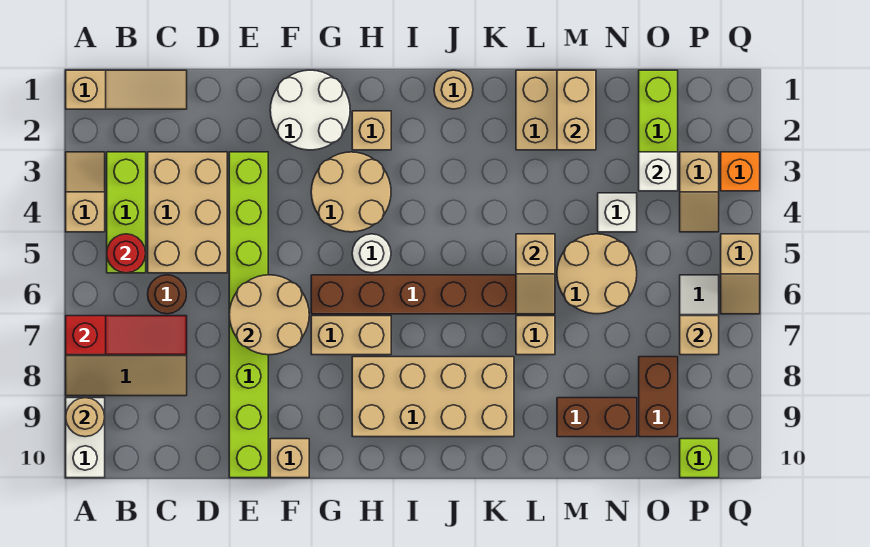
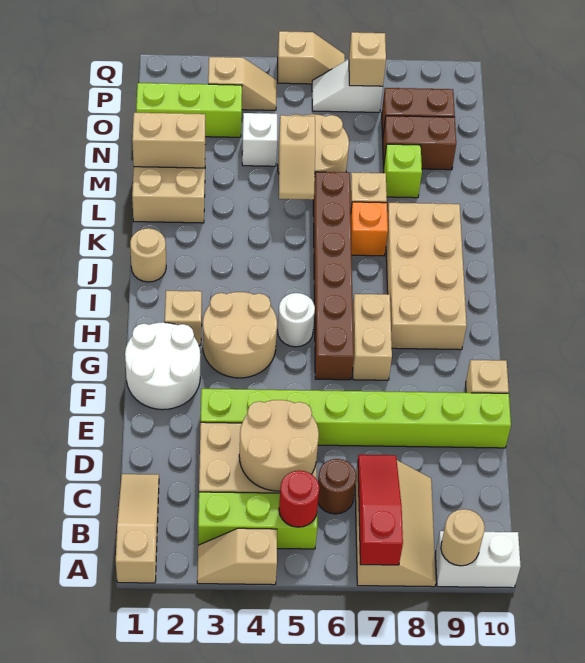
tan 2x2 round brick [229,275,309,355] -> tan 2x2 round brick moved to [239,400,319,491]
tan 1x2 slope [516,234,555,314] -> tan 1x2 slope turned to [279,115,315,200]
brown 1x2 brick [557,398,637,437] -> brown 1x2 brick turned to [383,116,456,170]
white 1x1 brick [639,152,678,191] -> none
lime 1x1 brick [680,439,719,478] -> lime 1x1 brick moved to [384,144,422,198]
orange 1x1 brick [721,152,760,191] -> orange 1x1 brick moved to [351,202,388,256]

